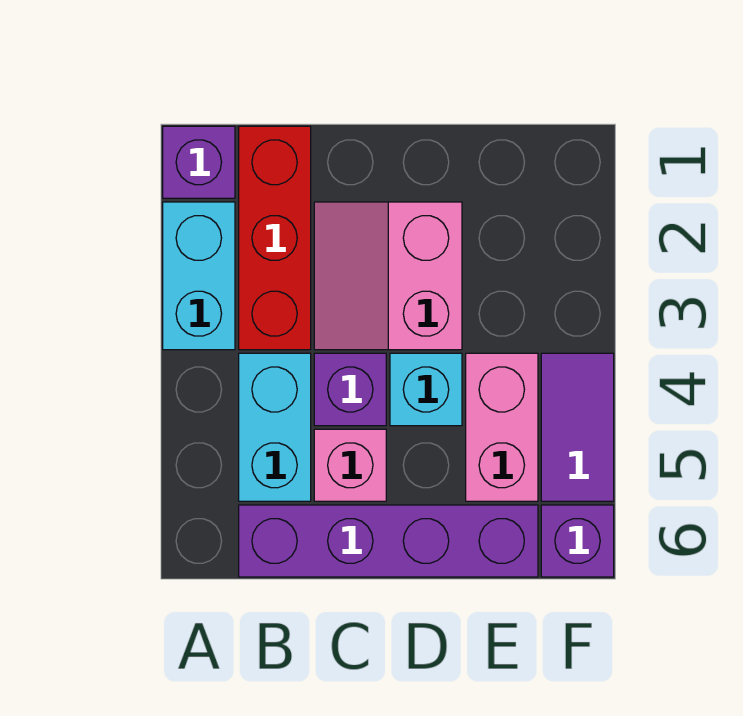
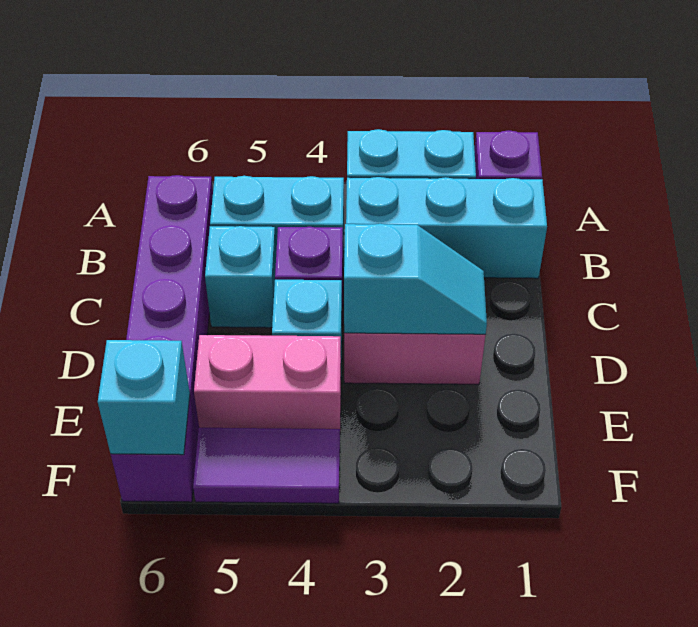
red 1x3 brick [239,126,311,350] -> cyan 1x3 brick [346,177,547,278]
pink 1x1 brick [314,429,386,501] -> cyan 1x1 brick [205,226,276,328]
none -> cyan 1x2 slope [344,224,487,334]
none -> cyan 1x1 brick [98,340,190,455]

